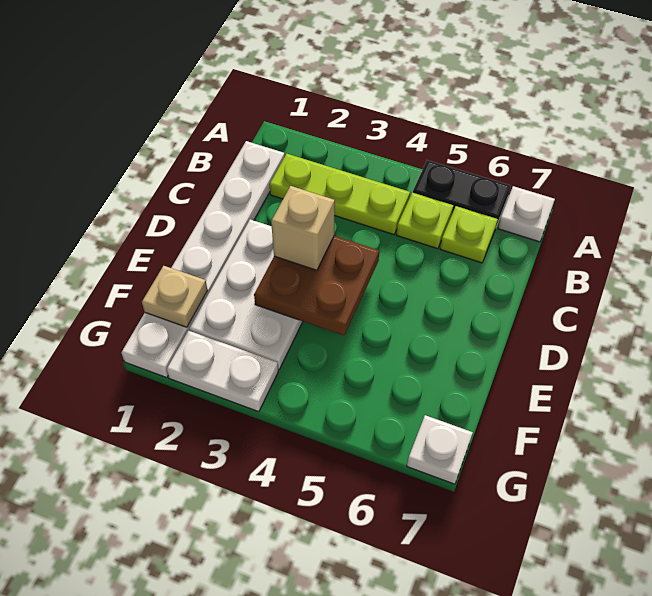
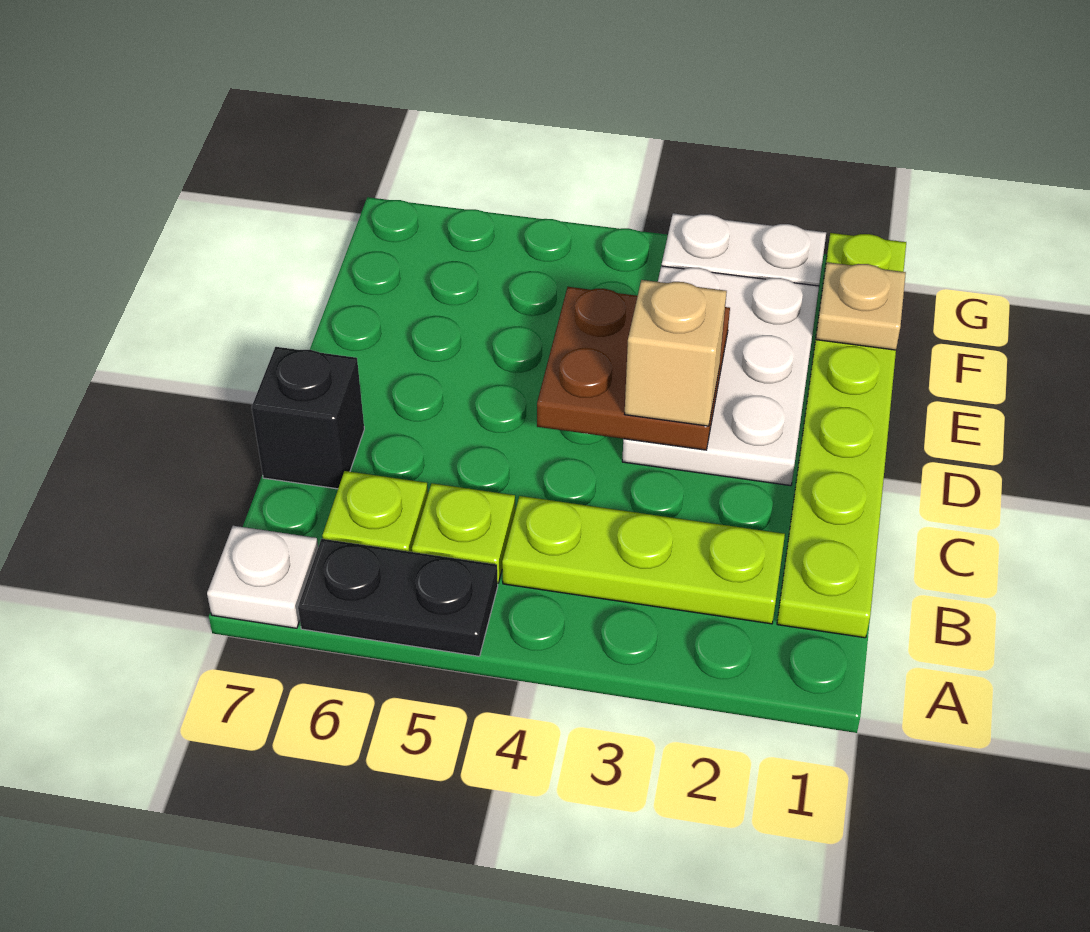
white 1x6 plate [121,141,285,378] -> lime 1x6 plate [777,233,906,638]
none -> black 1x1 brick [252,347,364,489]
white 1x1 plate [407,415,473,484] -> none

